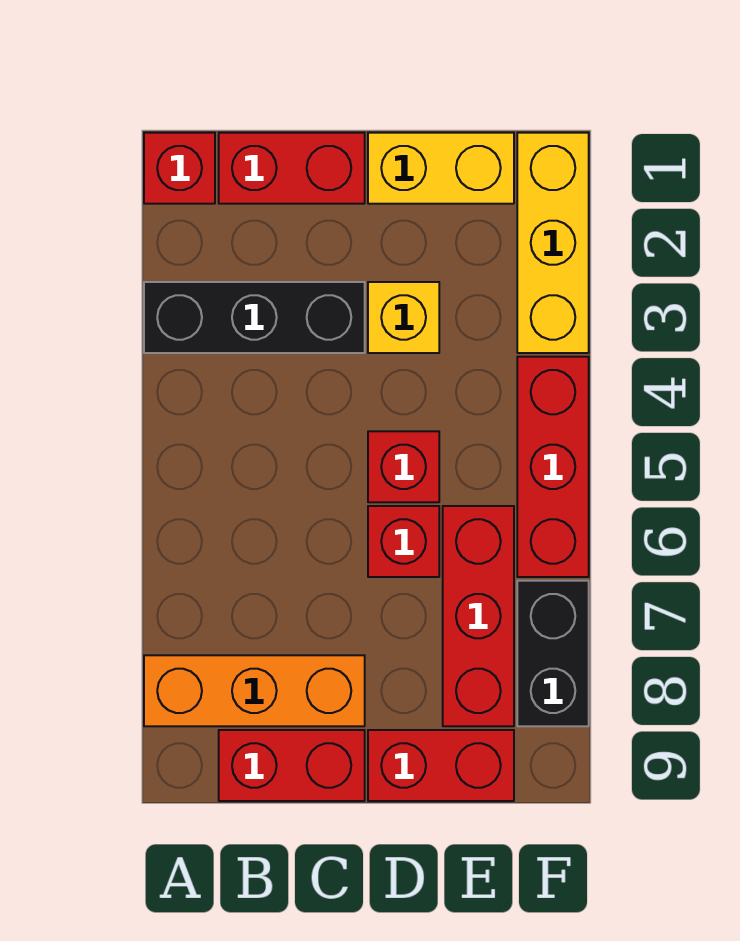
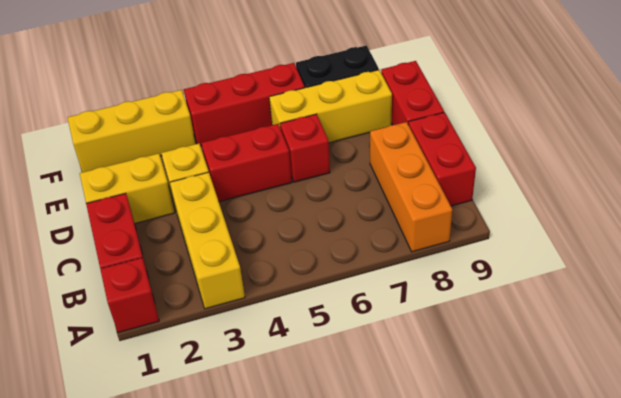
black 1x3 brick [144,282,365,353] -> yellow 1x3 brick [170,172,245,309]
yellow 1x2 brick [368,133,514,204] -> yellow 1x2 brick turned to [80,154,175,223]
red 1x1 brick [368,431,439,502] -> red 1x2 brick [201,124,292,202]
red 1x3 brick [443,506,514,726] -> yellow 1x3 brick [269,70,392,143]

